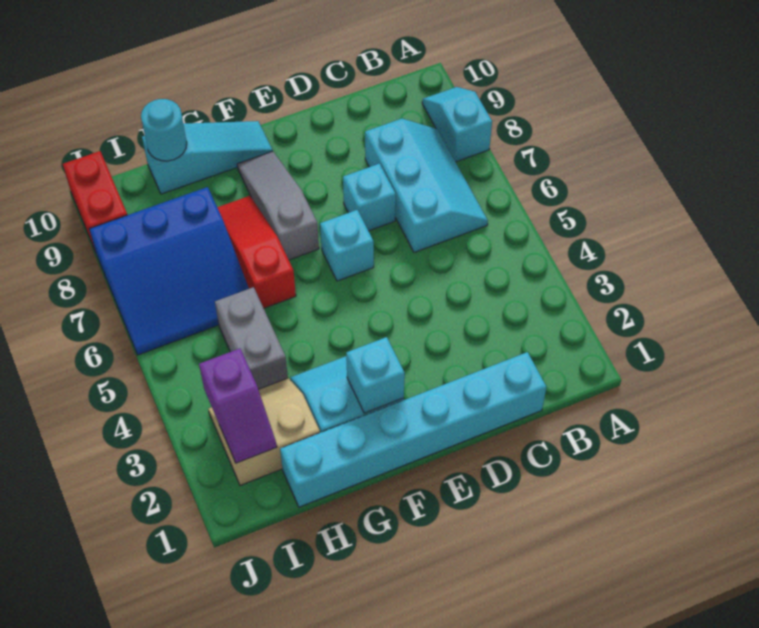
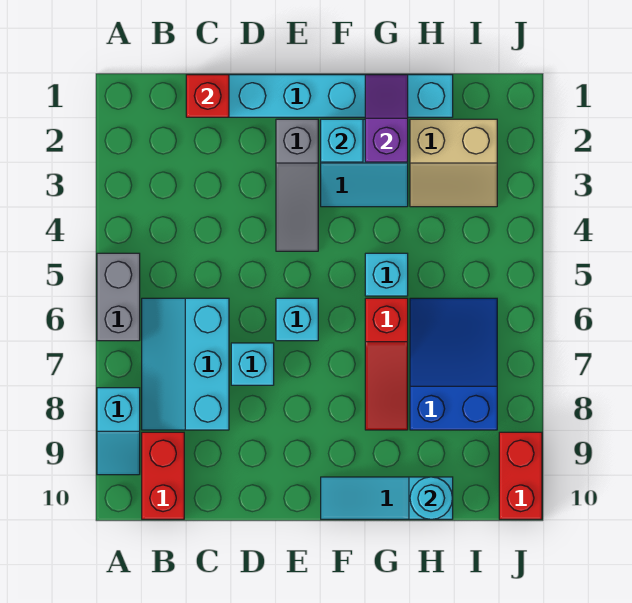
none -> red 1x2 brick [142,432,184,519]
none -> red 1x1 brick [186,75,229,117]
grey 1x3 slope [237,151,319,260] -> grey 1x3 slope moved to [276,119,318,251]
none -> cyan 1x1 brick [365,253,408,296]
grey 1x2 brick [215,287,288,389] -> grey 1x2 brick moved to [97,253,140,341]
blue 3x3 slope [89,187,249,355] -> blue 2x3 slope [410,298,497,430]
purple 1x2 slope [199,349,277,463] -> purple 1x2 slope moved to [365,75,408,162]

